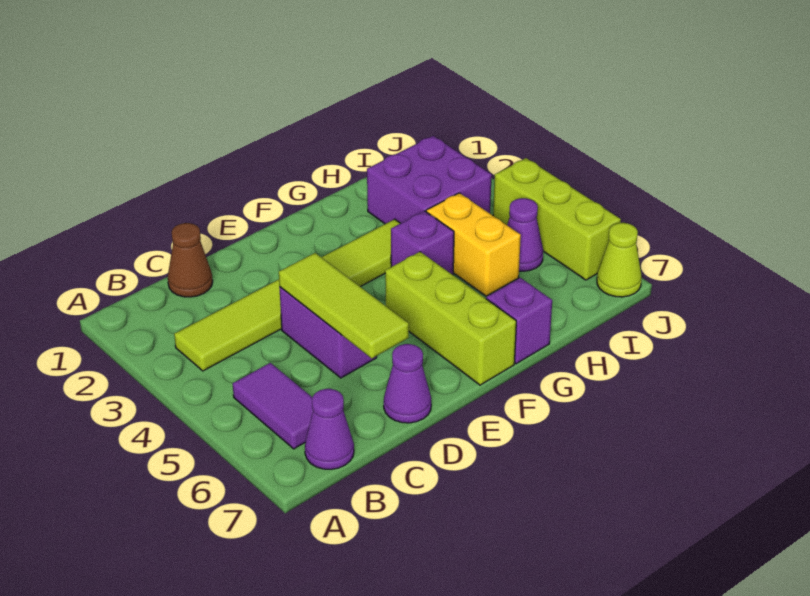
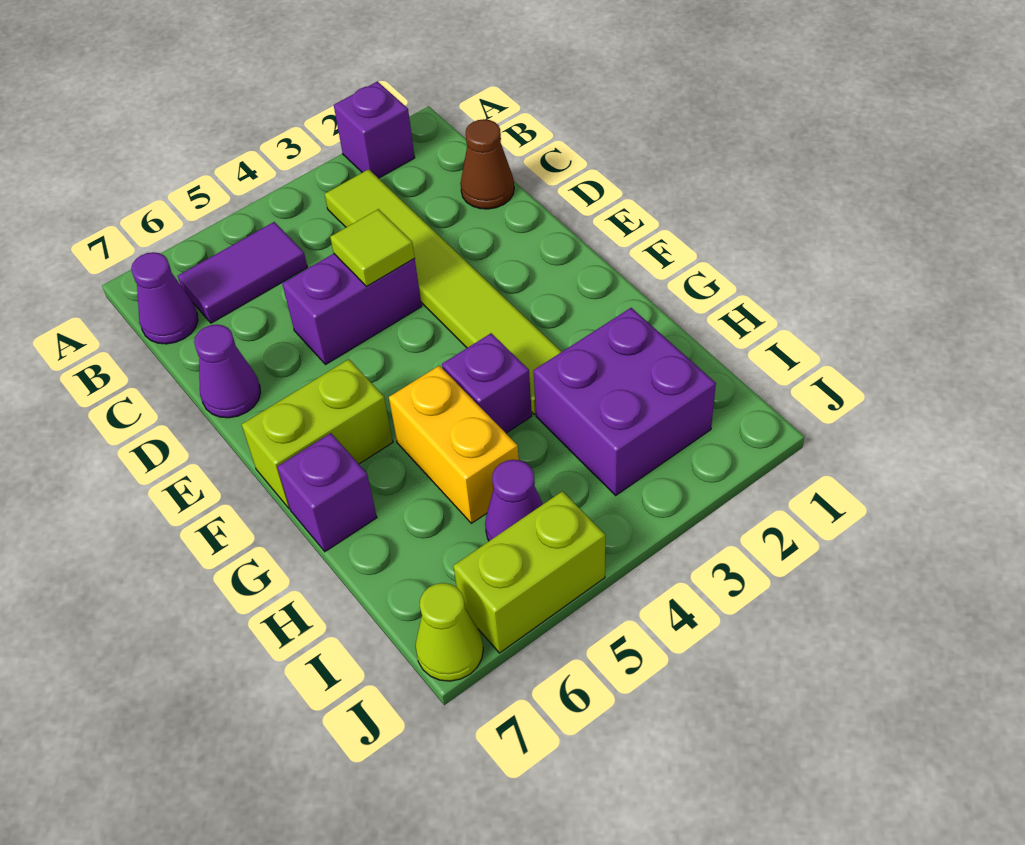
none -> purple 1x1 brick [334,82,415,178]
lime 1x3 tile [279,253,409,358] -> lime 1x1 tile [330,209,415,286]
lime 1x3 brick [385,252,516,385] -> lime 1x2 brick [242,359,393,508]
yellow 1x2 brick [426,193,521,296] -> yellow 1x2 brick turned to [389,365,519,523]
lime 1x3 brick [493,158,621,280] -> lime 1x2 brick [453,491,605,653]

